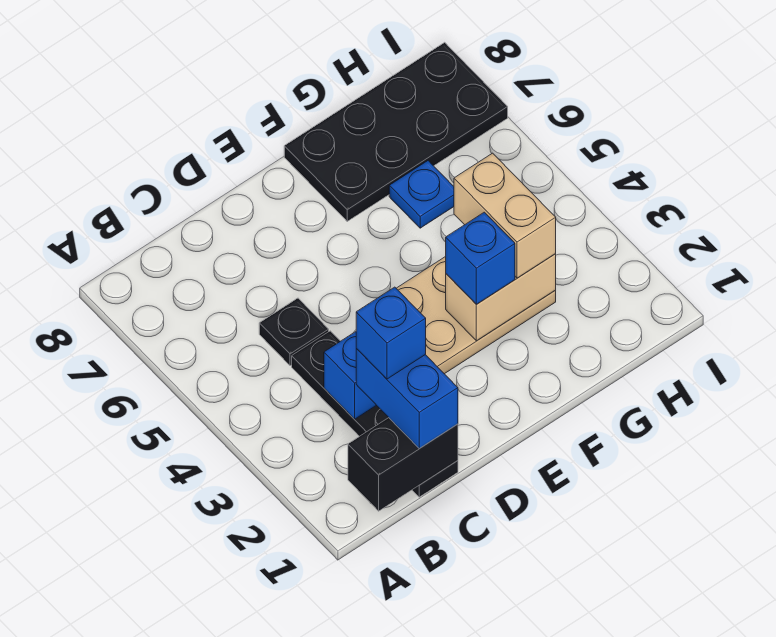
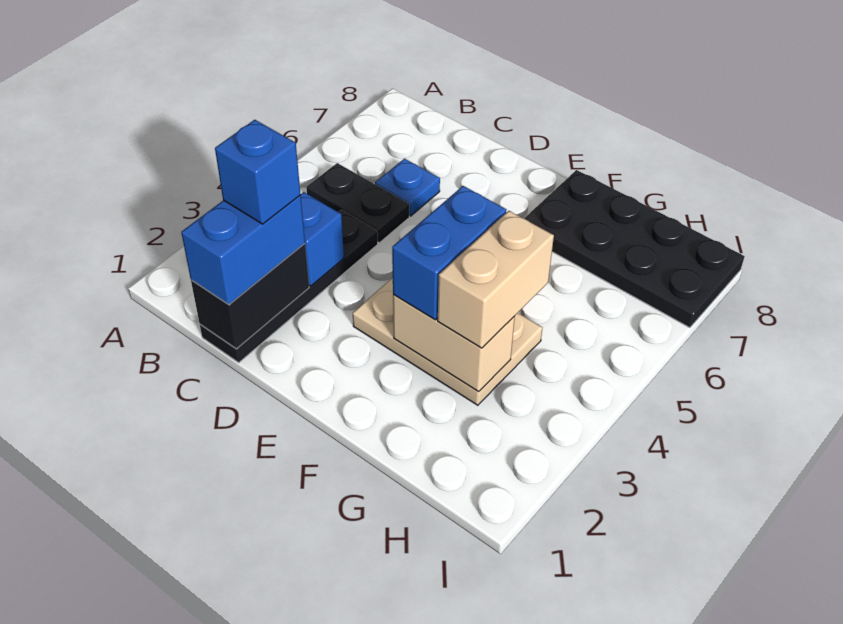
black 1x2 brick [348,418,458,511] -> black 1x2 brick turned to [191,244,309,349]
black 1x1 plate [259,298,329,366] -> black 1x2 plate [306,163,409,243]
blue 1x1 brick [446,212,515,304] -> blue 1x2 brick [392,186,506,320]
blue 1x1 plate [389,161,454,228] -> blue 1x1 plate moved to [375,158,440,216]

